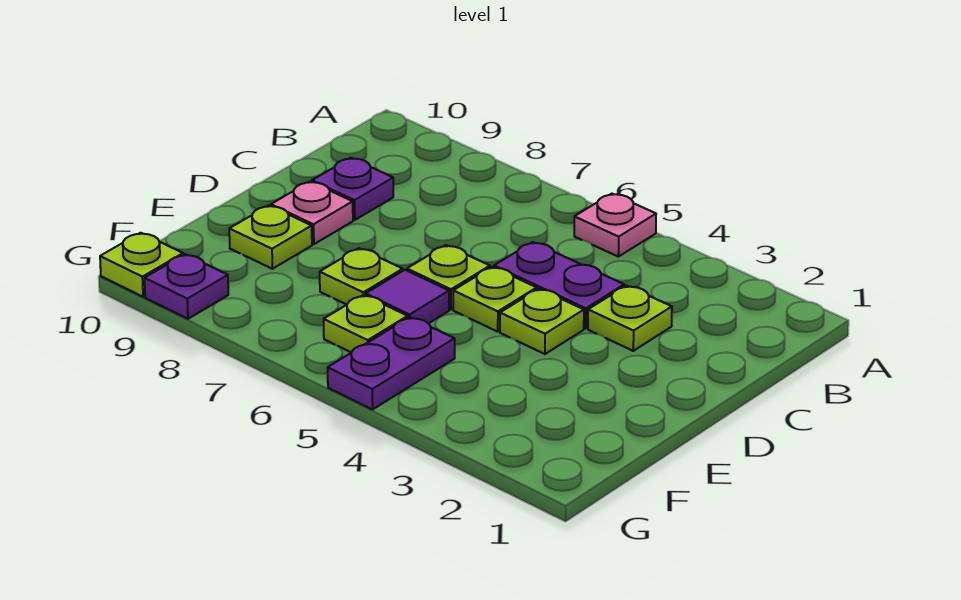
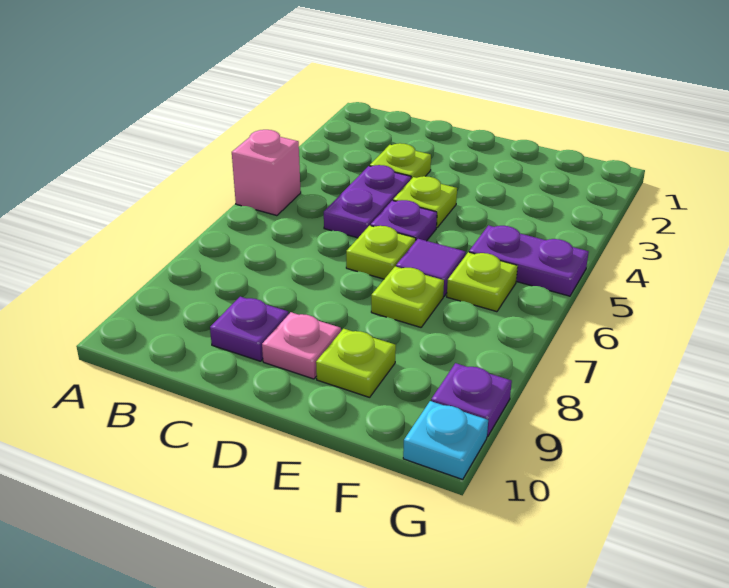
pink 1x1 plate [574,194,656,257] -> pink 1x1 brick [232,130,301,216]
lime 1x1 plate [453,267,537,332] -> purple 1x1 plate [371,200,437,241]
lime 1x1 plate [100,233,183,297] -> cyan 1x1 plate [403,401,488,479]

